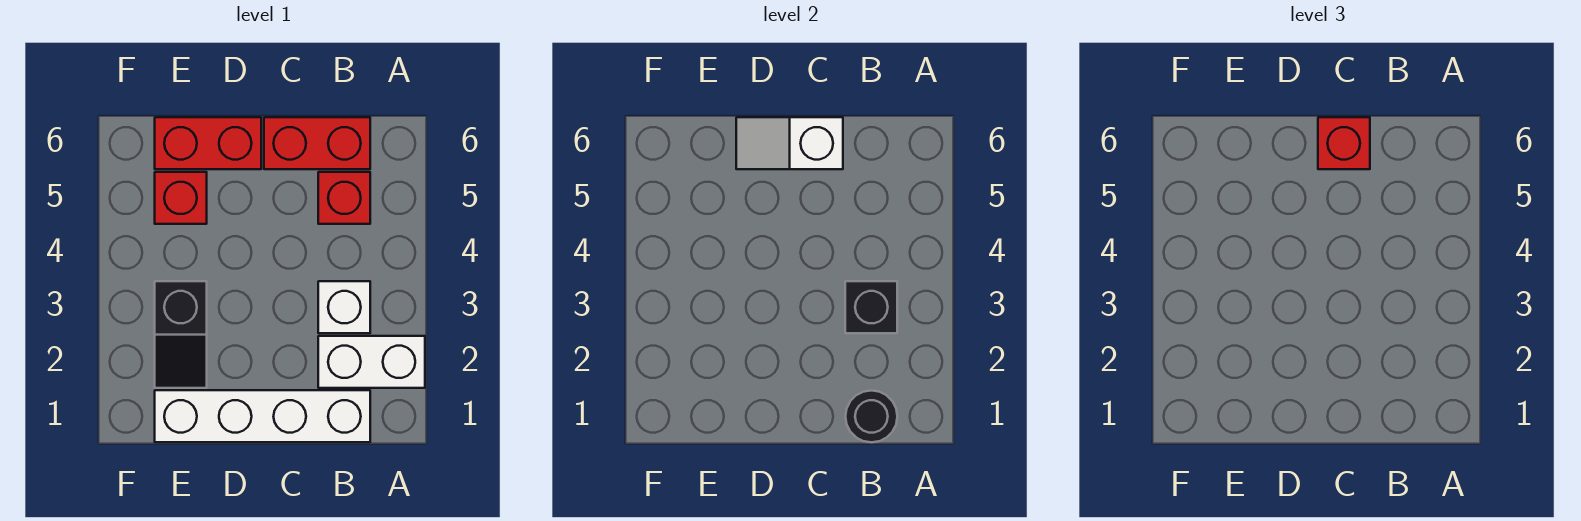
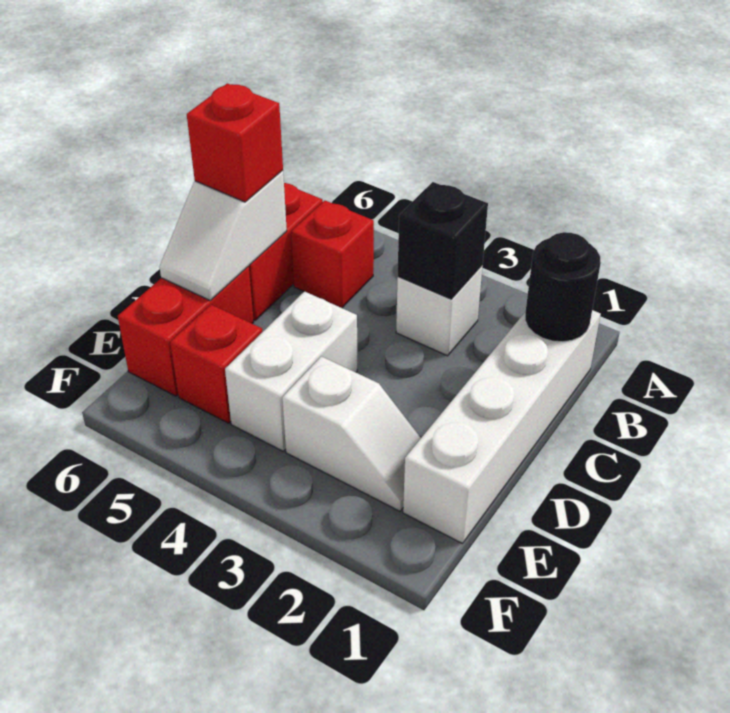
white 1x2 brick [318,336,425,388] -> white 1x2 brick moved to [225,292,357,451]
black 1x2 slope [155,281,207,388] -> white 1x2 slope [282,356,421,511]

